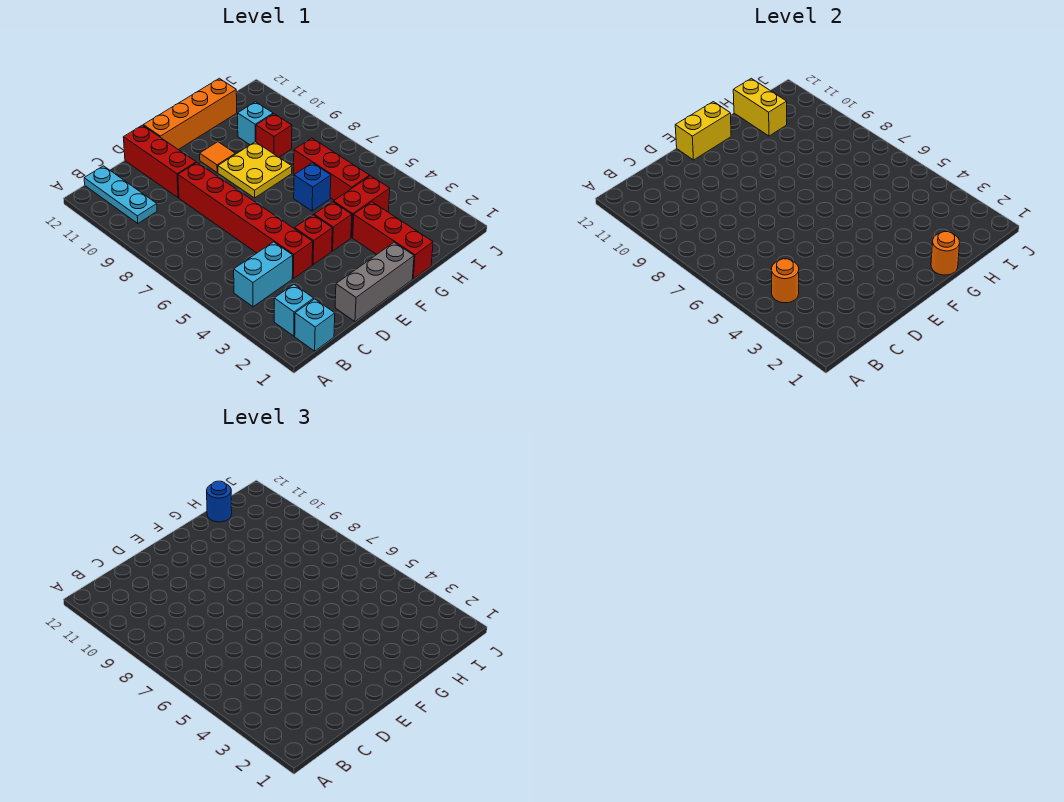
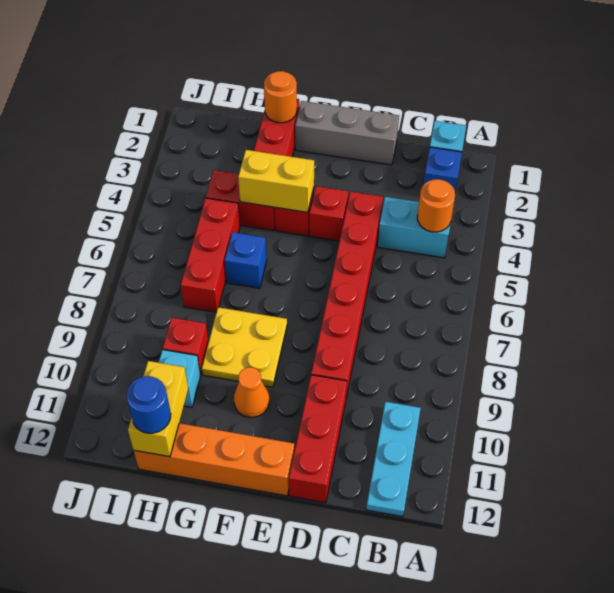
cyan 1x1 brick [274,284,314,336] -> blue 1x1 brick [424,147,462,192]
yellow 1x2 brick [675,102,731,160] -> yellow 1x2 brick moved to [238,150,314,212]
orange 1x1 tile [200,142,235,172] -> orange 1x1 cone [234,367,269,417]

